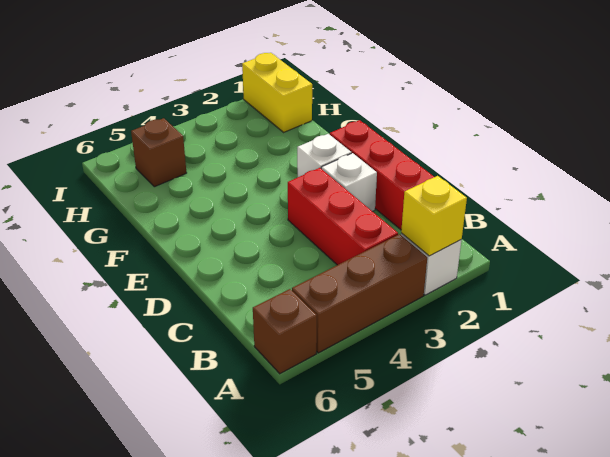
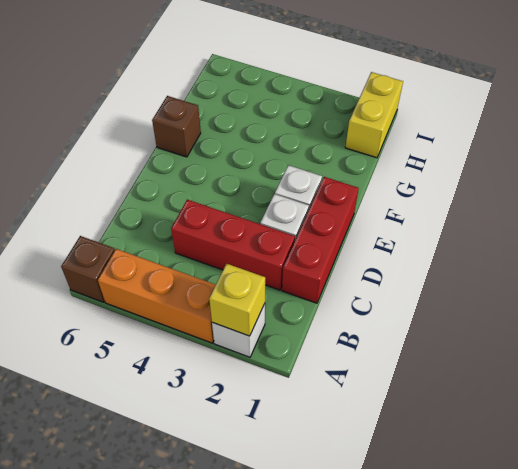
brown 1x3 brick [292,234,427,353] -> orange 1x3 brick [98,249,215,343]
red 1x3 brick [288,168,398,265] -> red 1x3 brick turned to [171,200,295,290]
brown 1x1 brick [131,118,187,187] -> brown 1x1 brick moved to [152,96,201,157]

